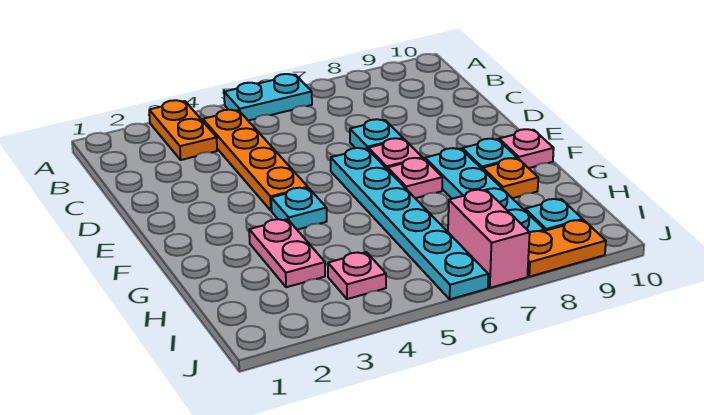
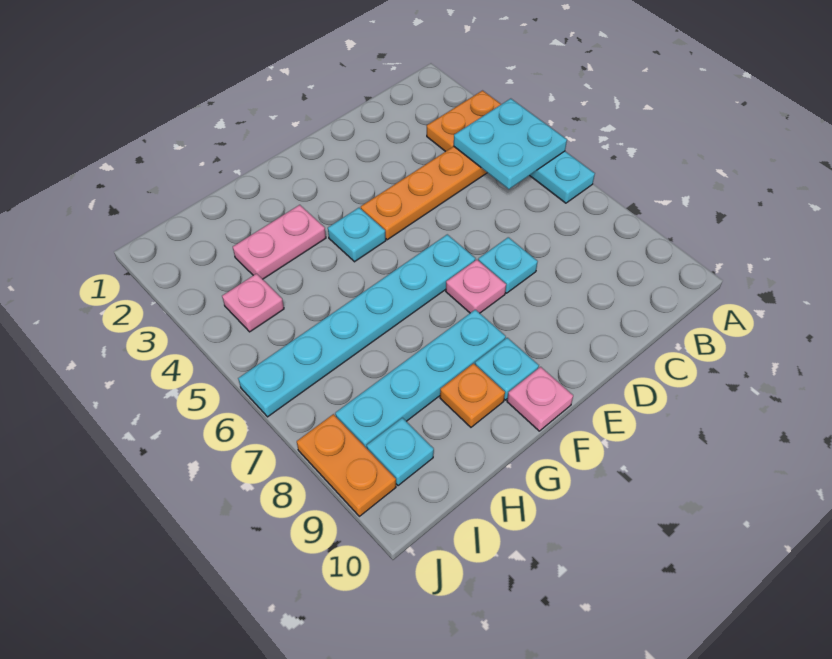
none -> cyan 2x2 plate [454,99,567,189]
pink 1x1 plate [388,158,442,198] -> none
pink 1x2 brick [448,190,530,288] -> none

